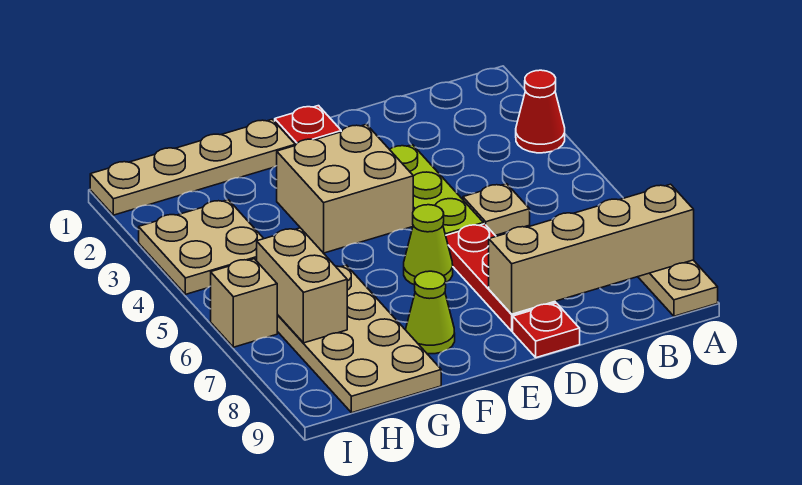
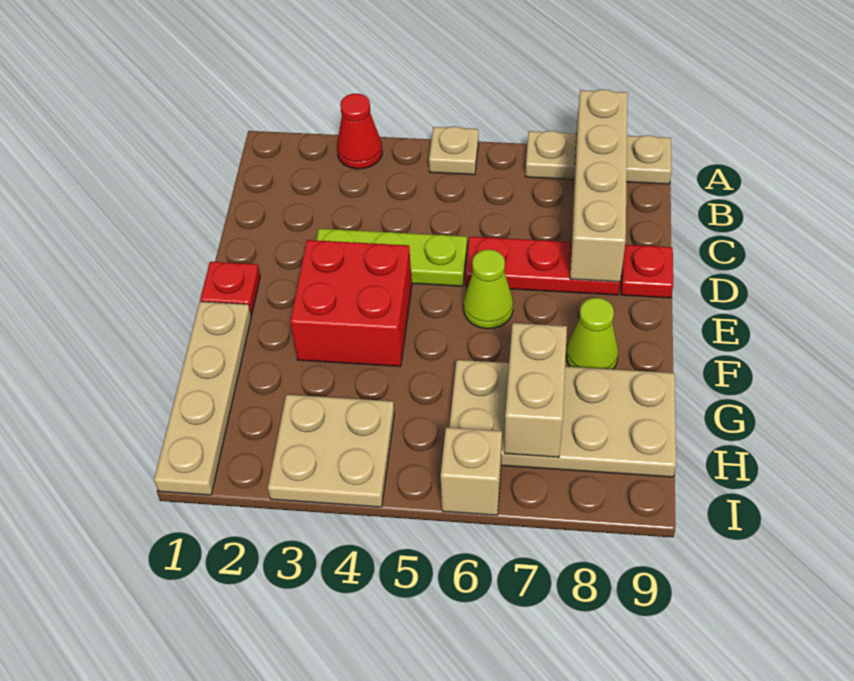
tan 1x1 plate [463,184,530,235] -> tan 1x1 plate moved to [429,126,478,175]
tan 2x2 brick [277,124,413,253] -> red 2x2 brick [290,240,412,367]
tan 1x2 brick [257,228,347,343] -> tan 1x2 brick turned to [504,323,567,457]

